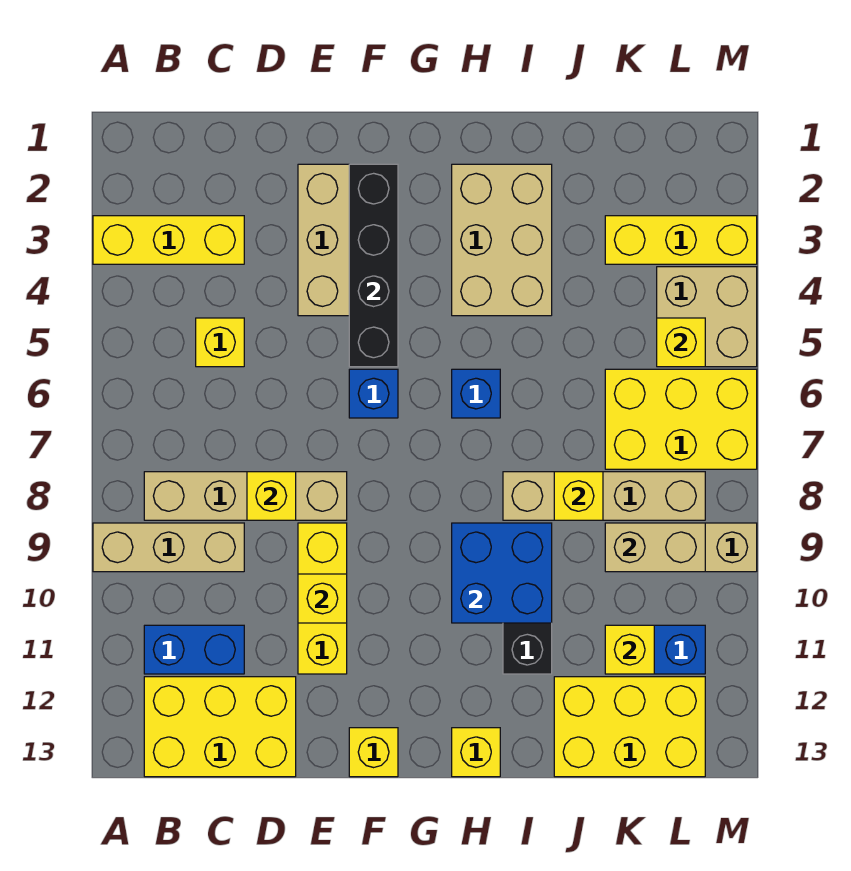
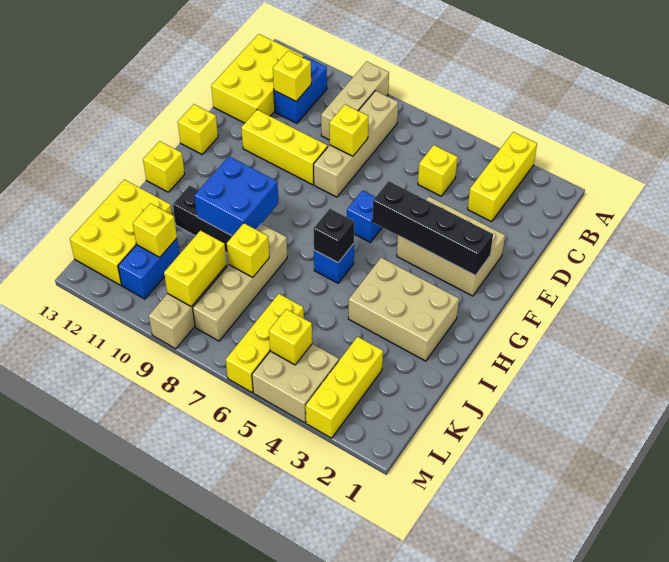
yellow 1x1 brick [298,574,347,623] -> yellow 1x1 brick moved to [273,51,311,101]
none -> black 1x1 brick [314,209,354,263]
yellow 2x3 brick [605,369,757,469] -> yellow 1x3 brick [226,294,304,392]
tan 1x2 brick [605,523,705,572] -> yellow 1x2 brick [164,231,227,307]

